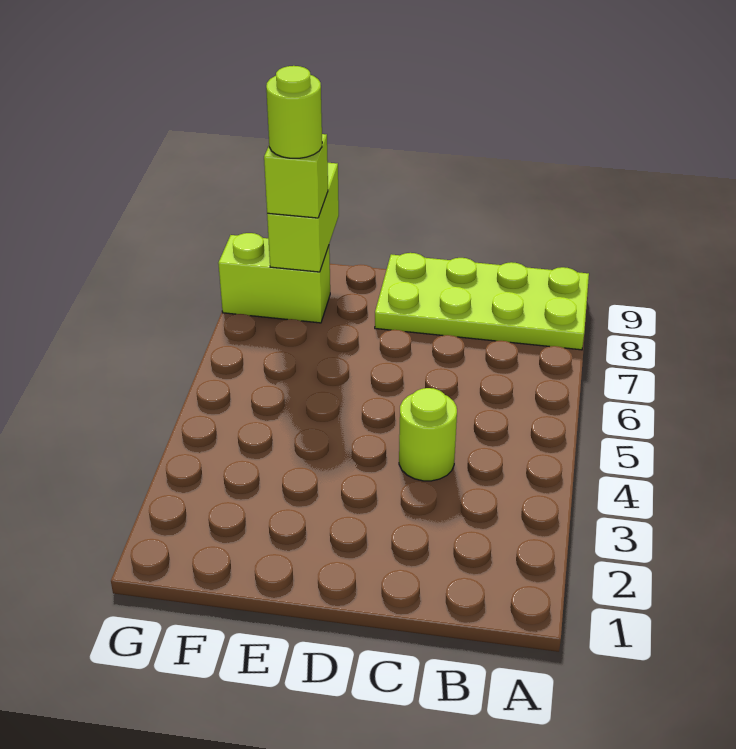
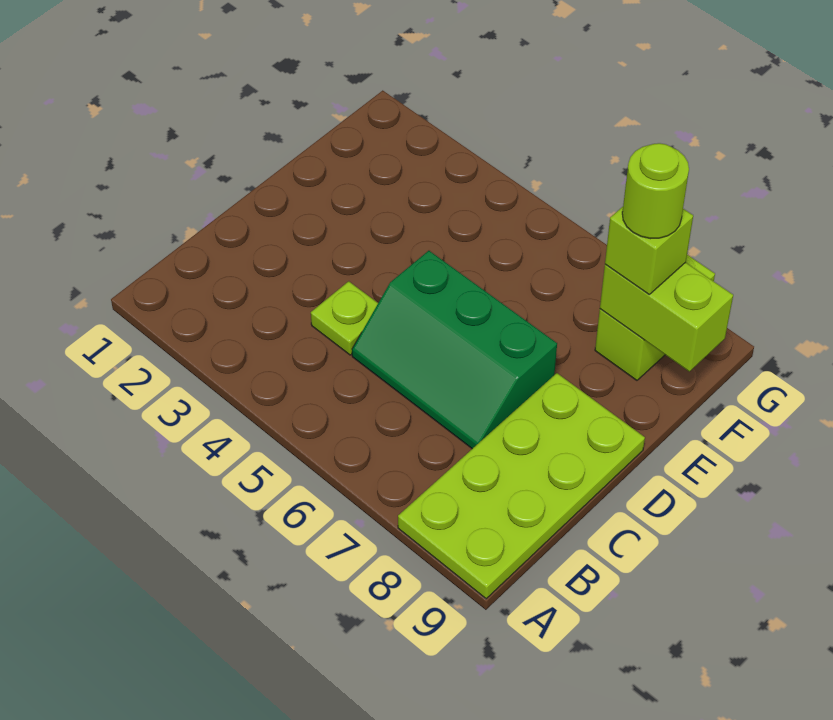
lime 1x1 round brick [399,388,457,481] -> lime 1x1 plate [311,281,378,355]
none -> green 2x3 slope [352,251,557,449]

